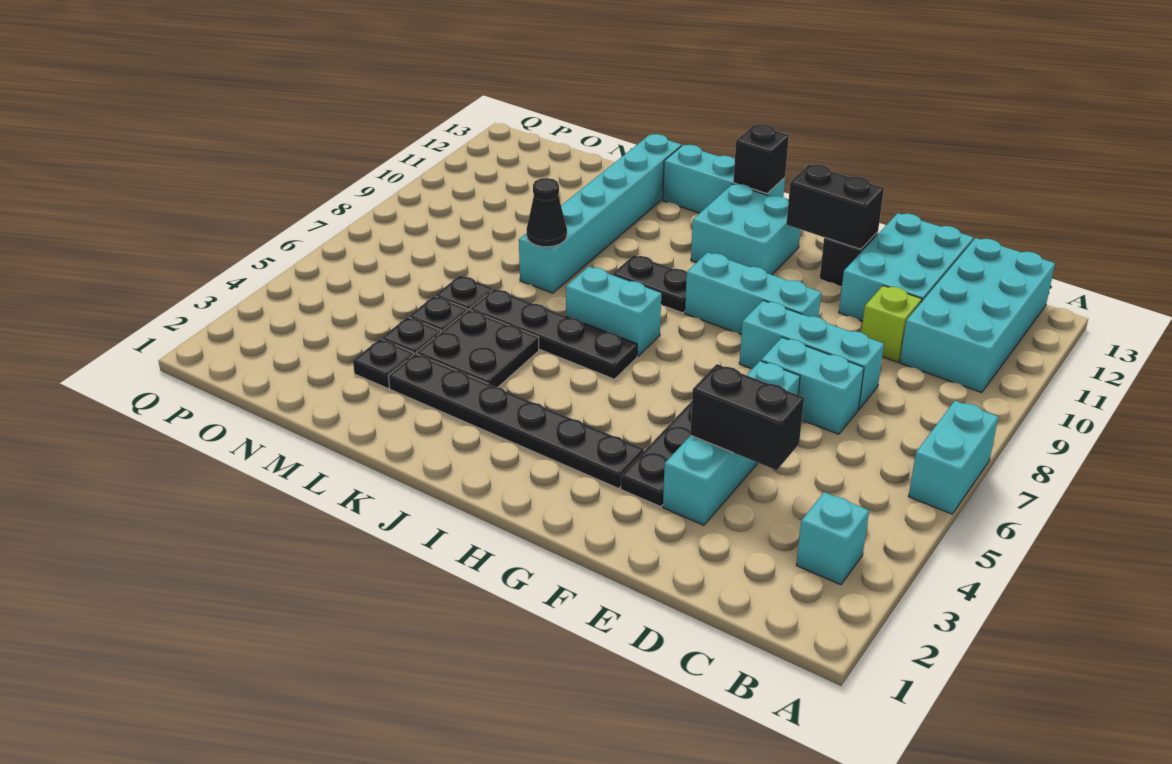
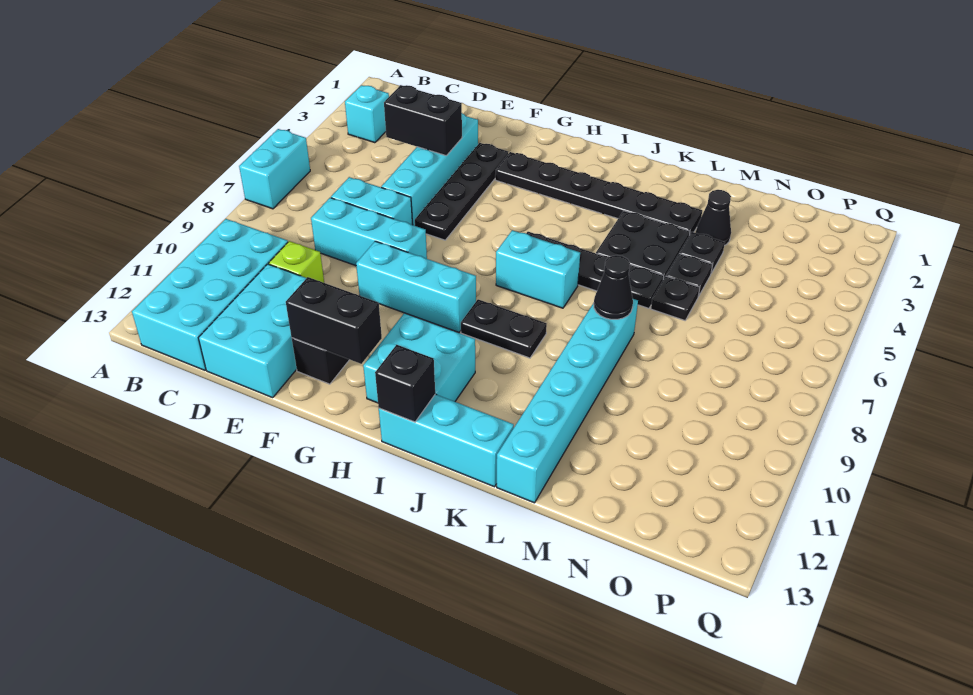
black 1x1 plate [353,339,414,388] -> black 1x1 cone [696,190,731,246]

